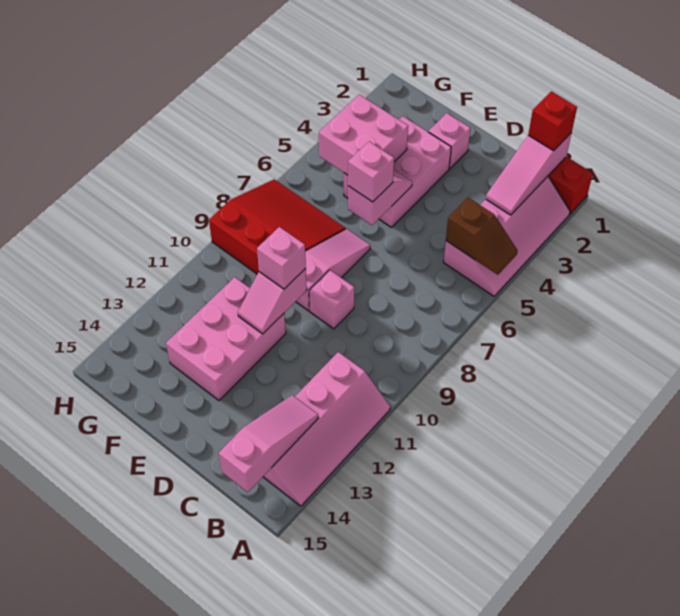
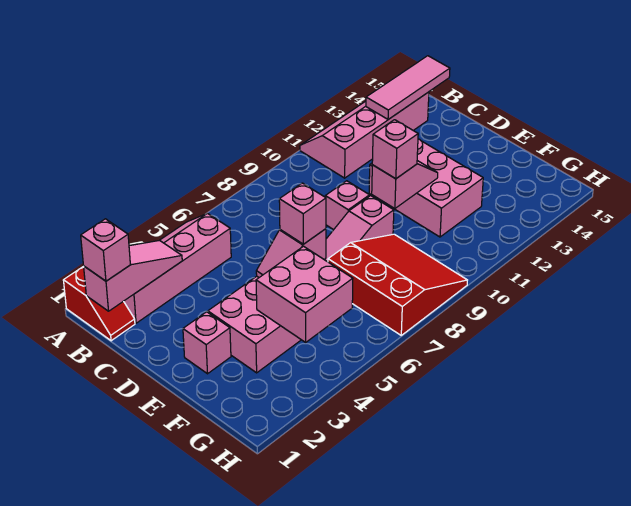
brown 1x2 slope [446,198,518,275] -> none
red 1x1 brick [528,91,577,151] -> pink 1x1 brick [81,219,130,281]
pink 1x3 slope [219,395,318,492] -> pink 1x3 tile [366,56,450,119]
pink 2x3 brick [166,277,286,400] -> pink 2x3 brick turned to [369,139,483,237]
red 3x3 slope [209,179,346,274] -> red 3x3 slope turned to [328,234,467,335]

